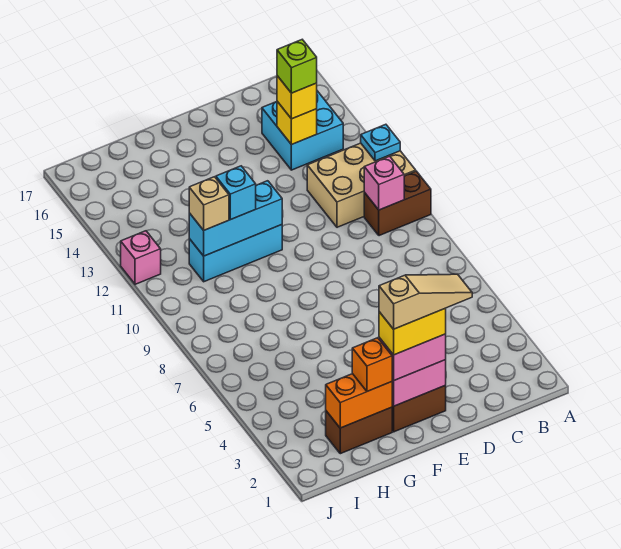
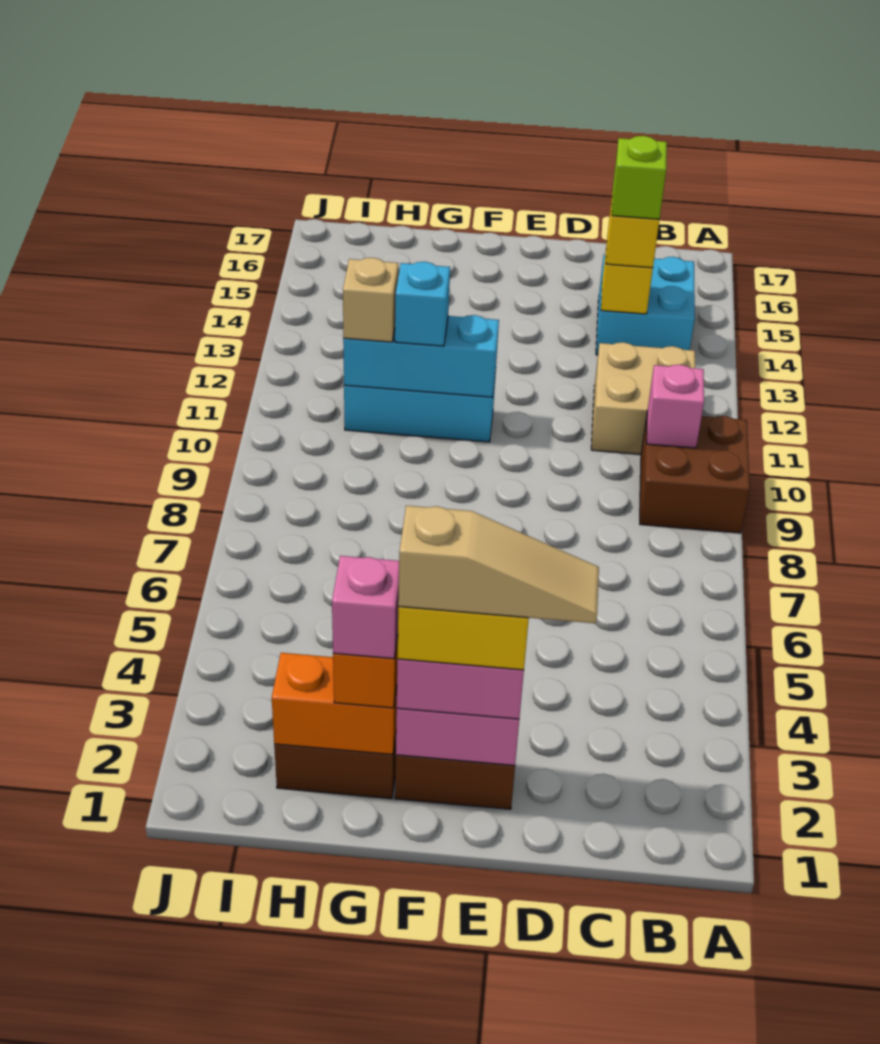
brown 1x2 brick [364,171,431,236] -> brown 2x2 brick [640,416,750,533]
tan 2x3 brick [307,143,416,227] -> tan 2x2 brick [591,342,695,454]
cyan 1x1 plate [361,124,400,161] -> none
pink 1x1 brick [121,231,161,284] -> pink 1x1 brick moved to [332,556,399,659]

